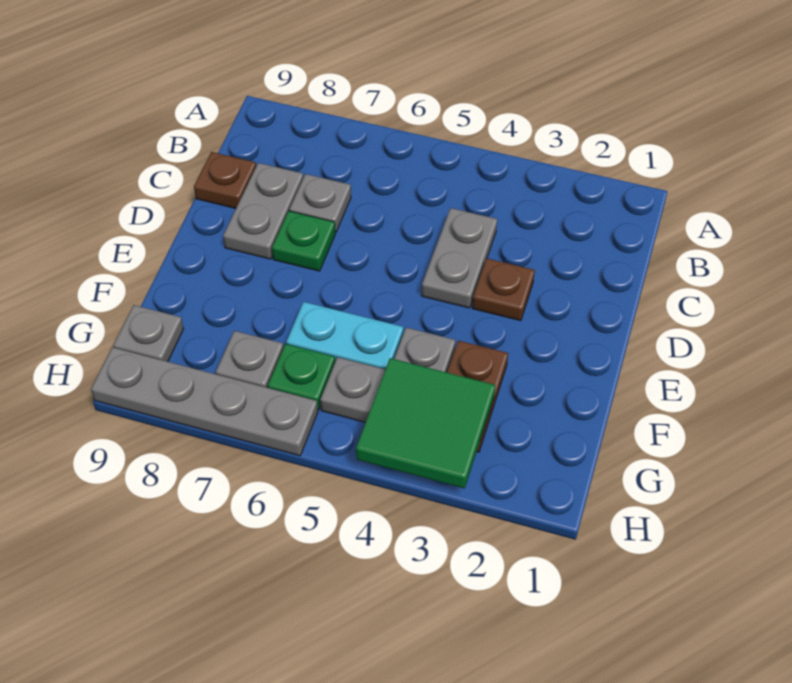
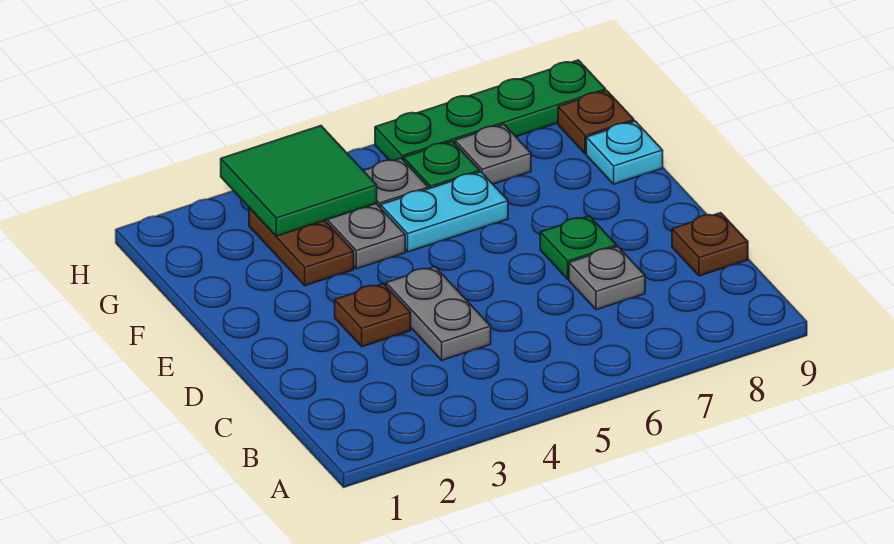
grey 1x2 plate [223,163,303,259] -> none
none -> cyan 1x1 plate [586,121,663,184]
grey 1x1 plate [113,305,183,362] -> brown 1x1 plate [558,91,634,154]
grey 1x4 plate [91,347,318,456] -> green 1x4 plate [375,60,606,161]

